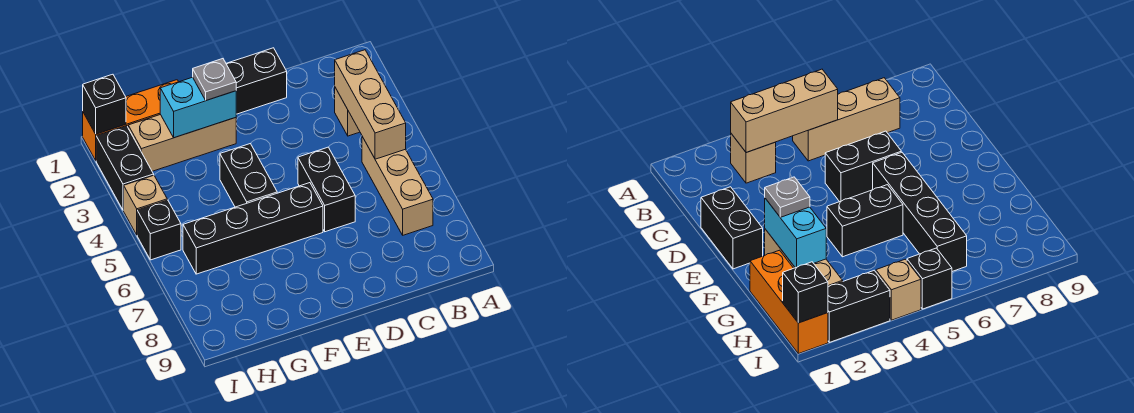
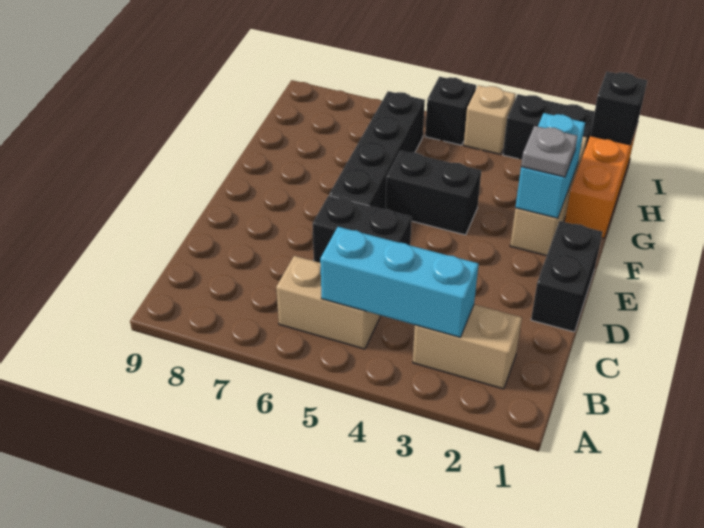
tan 1x1 brick [335,88,360,136] -> tan 1x2 brick [413,305,522,389]
tan 1x3 brick [335,50,406,159] -> cyan 1x3 brick [320,227,479,337]
tan 1x3 brick [362,137,433,235] -> tan 1x2 brick [276,256,380,349]

